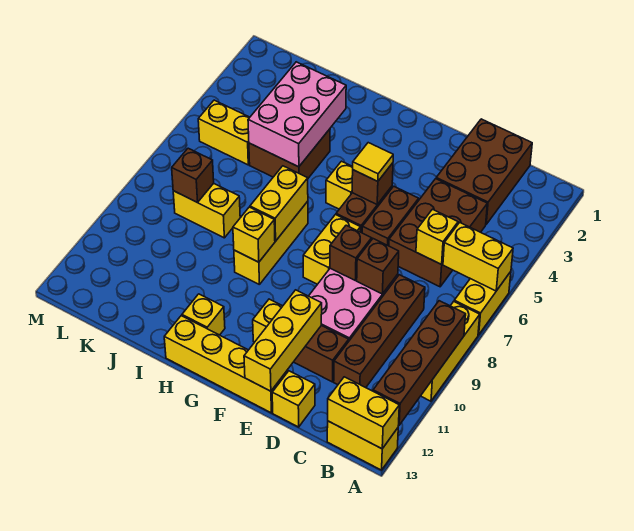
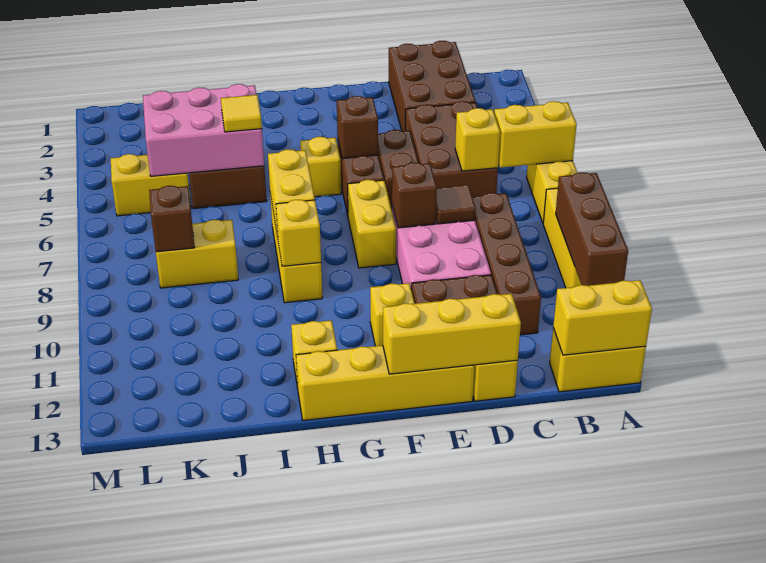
brown 1x4 brick [373,301,466,425] -> brown 1x3 brick [556,172,628,286]
brown 1x1 brick [357,239,399,294] -> brown 1x1 tile [436,185,476,224]
yellow 1x3 brick [244,290,322,391] -> yellow 1x3 brick turned to [383,294,521,374]
yellow 1x1 tile [353,143,393,182] -> yellow 1x1 tile moved to [221,95,262,132]
pink 2x3 brick [248,62,346,167] -> pink 2x3 brick turned to [143,84,264,176]

